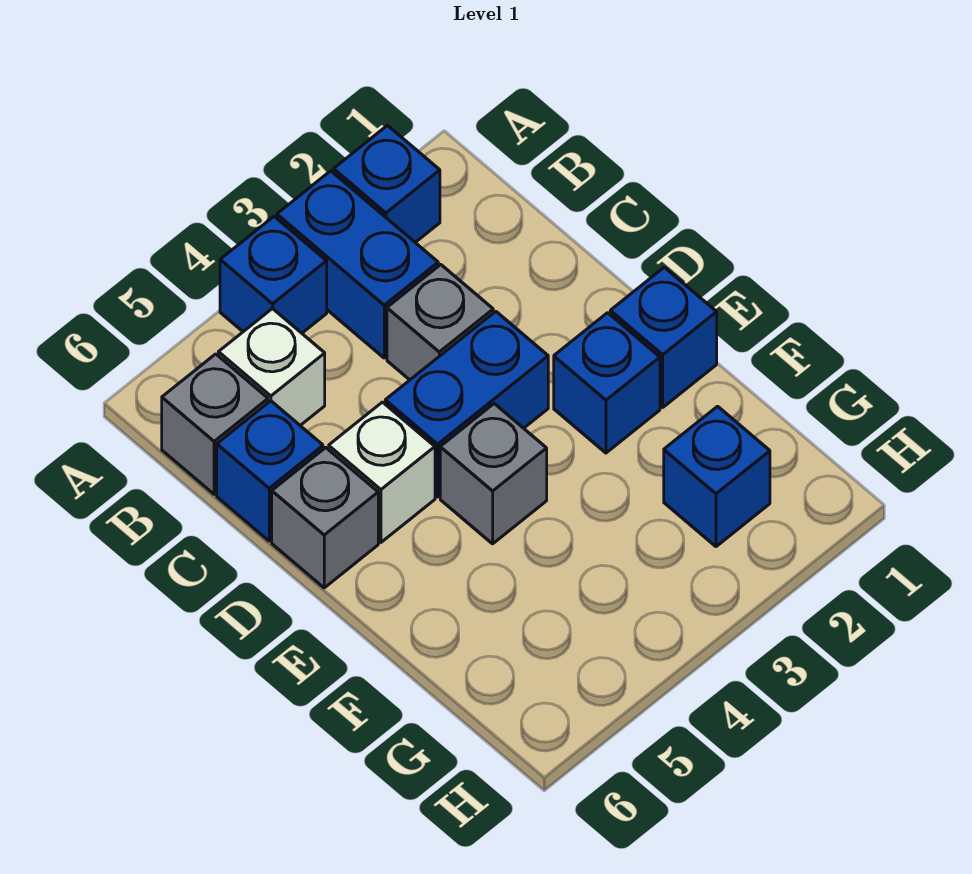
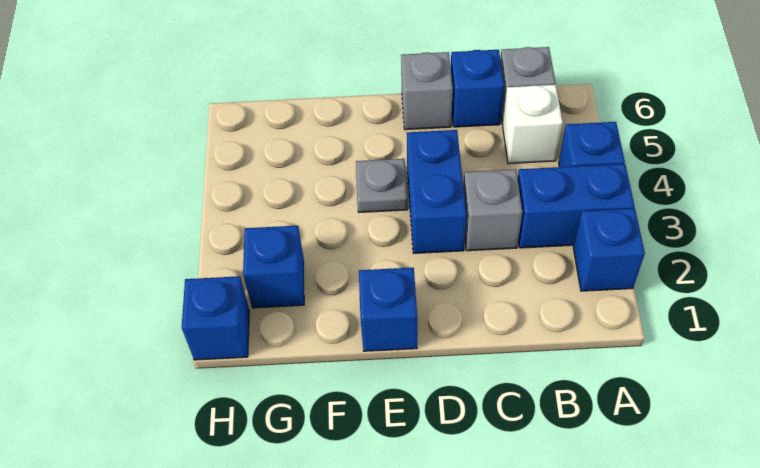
white 1x1 brick [329,402,435,542] -> none
blue 1x1 brick [554,313,660,453] -> blue 1x1 brick moved to [182,276,249,360]
grey 1x1 brick [440,404,547,544] -> grey 1x1 plate [356,159,408,212]

